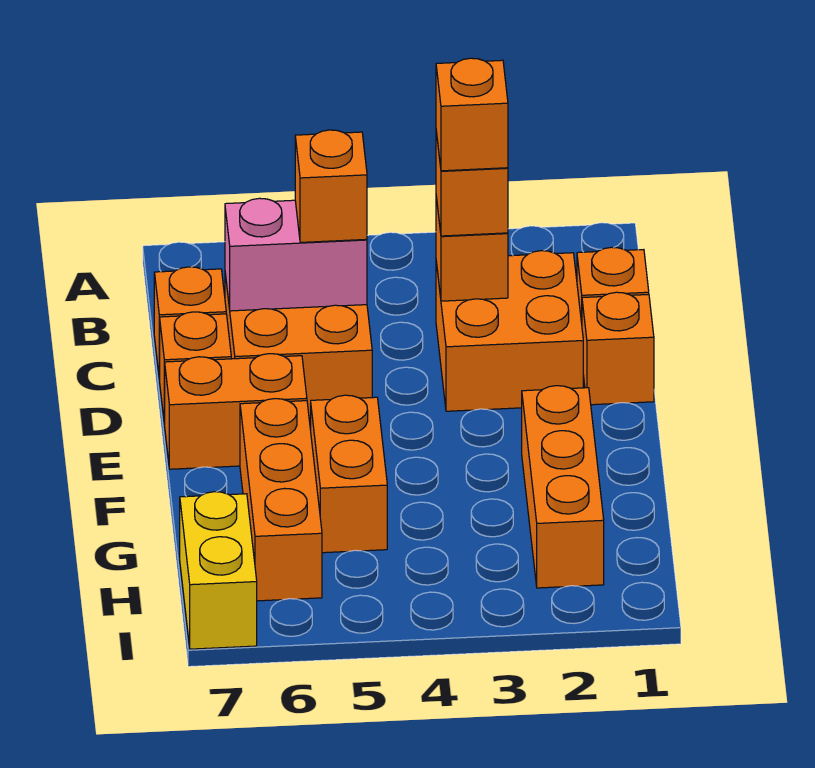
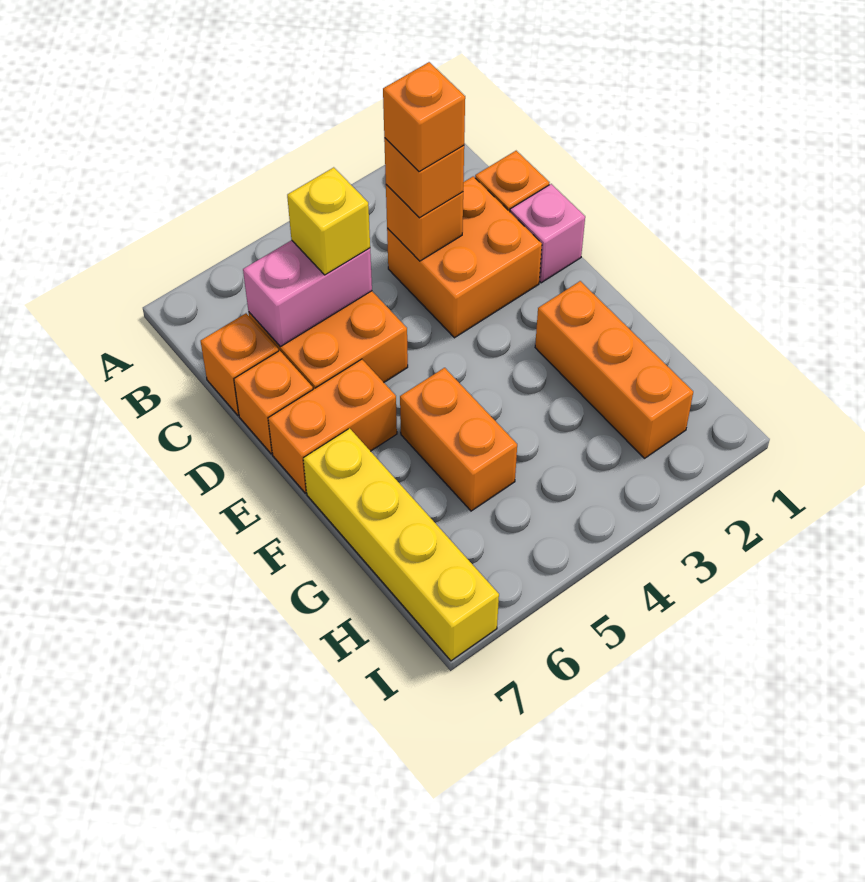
orange 1x1 brick [295,130,367,242] -> yellow 1x1 brick [287,167,370,275]
orange 1x1 brick [582,292,654,405] -> pink 1x1 brick [510,184,585,283]
orange 1x3 brick [240,399,322,601] -> none
yellow 1x2 brick [180,492,257,649] -> yellow 1x4 brick [303,428,499,661]

